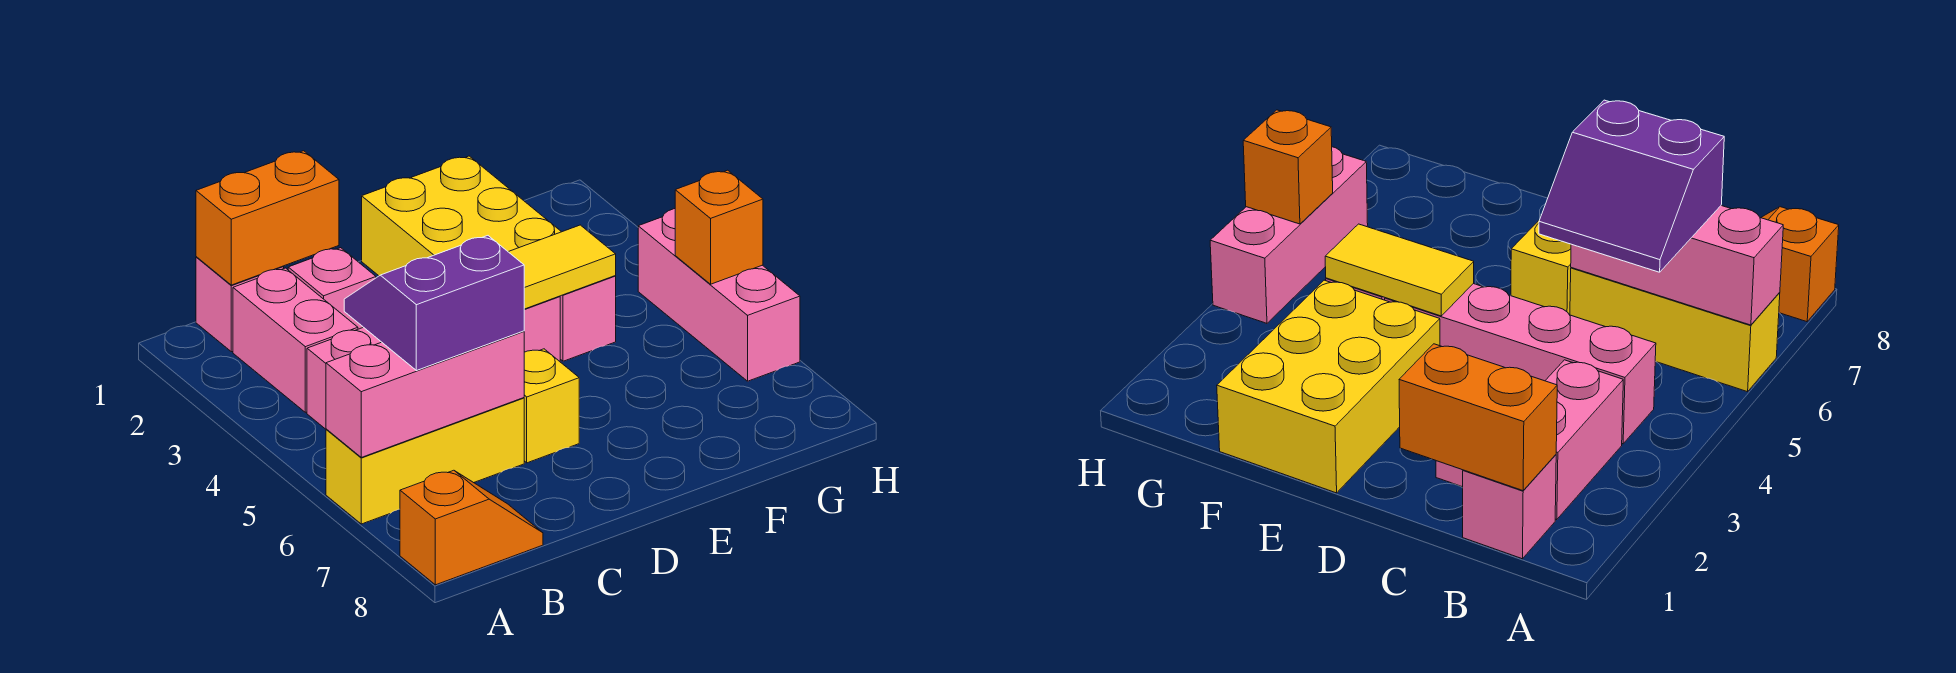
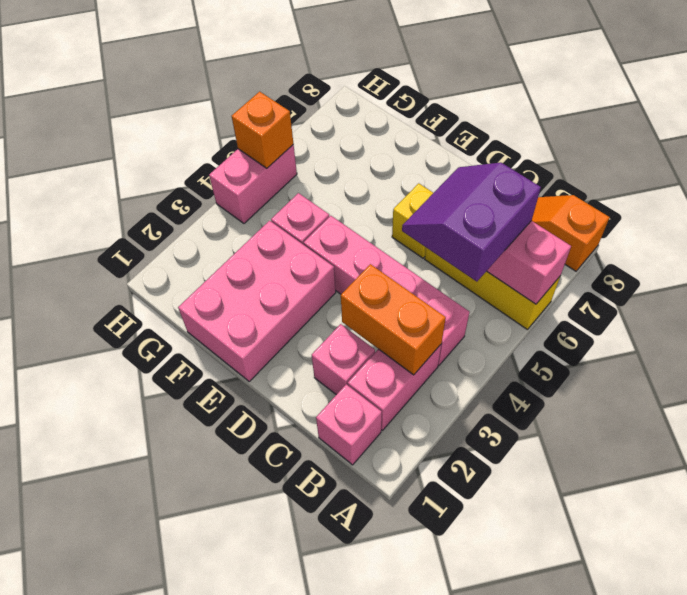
orange 1x2 brick [196,151,339,285] -> orange 1x2 brick moved to [341,264,446,375]
purple 2x2 slope [344,236,524,371] -> purple 2x2 slope turned to [402,162,541,282]
yellow 2x3 brick [362,156,561,276] -> pink 2x3 brick [178,221,336,381]
yellow 1x2 tile [509,225,616,309] -> none
pink 1x3 brick [638,209,800,381] -> pink 1x2 brick [209,145,297,223]

